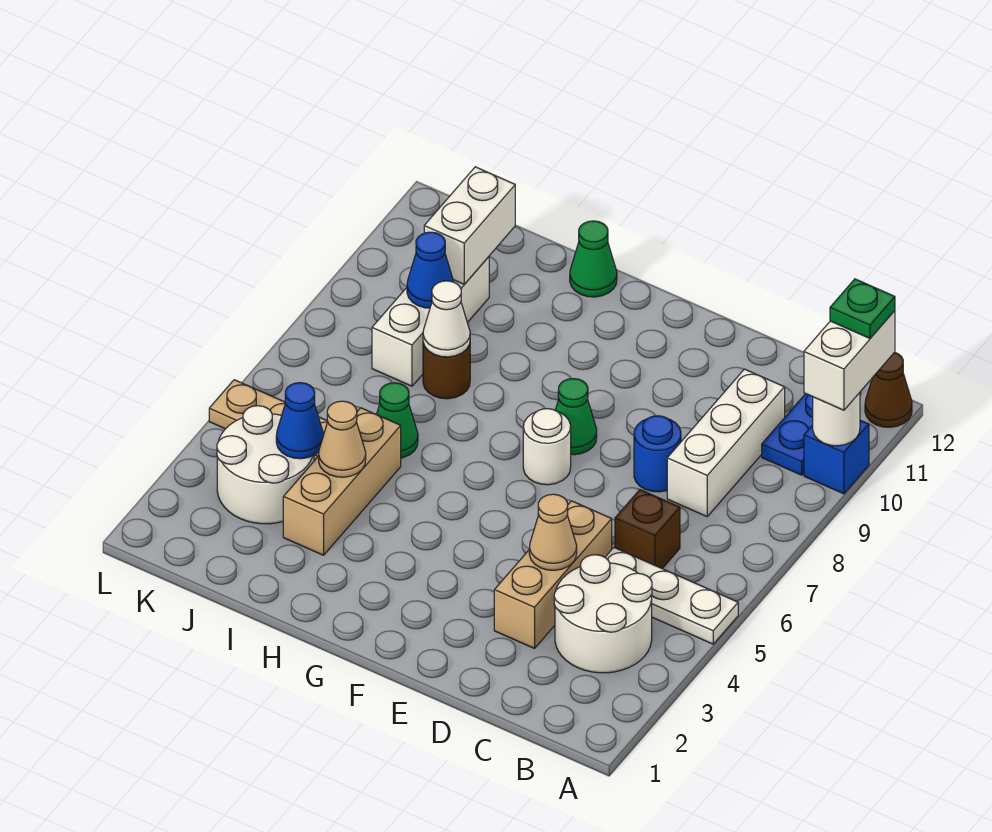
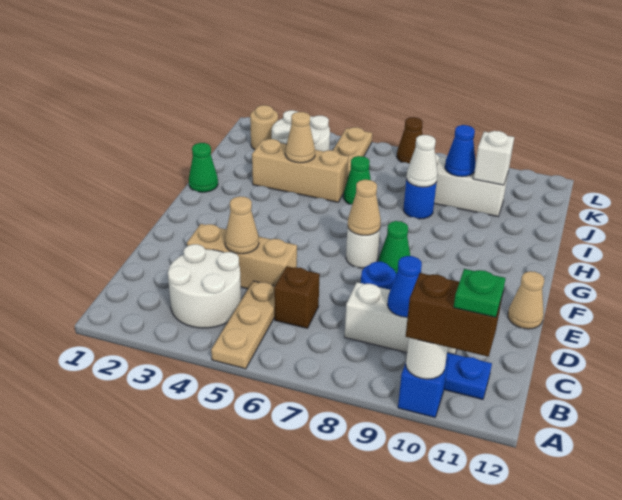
white 1x3 plate [605,548,738,644] -> tan 1x3 plate [211,281,275,369]
white 1x2 brick [804,311,895,410] -> brown 1x2 brick [406,273,503,357]
brown 1x1 cone [865,352,912,427] -> brown 1x1 cone moved to [397,117,423,164]
none -> tan 1x1 cone [508,271,544,329]
none -> tan 1x1 cone [348,180,381,235]
green 1x1 cone [570,221,617,297] -> green 1x1 cone moved to [189,143,218,192]
brown 1x1 round brick [423,343,470,399] -> blue 1x1 round brick [403,179,437,219]
blue 1x1 cone [276,383,323,459] -> blue 1x1 cone moved to [387,256,422,317]
white 1x2 brick [424,167,515,284] -> white 1x1 brick [473,131,514,185]
none -> tan 1x1 round brick [250,105,278,150]

